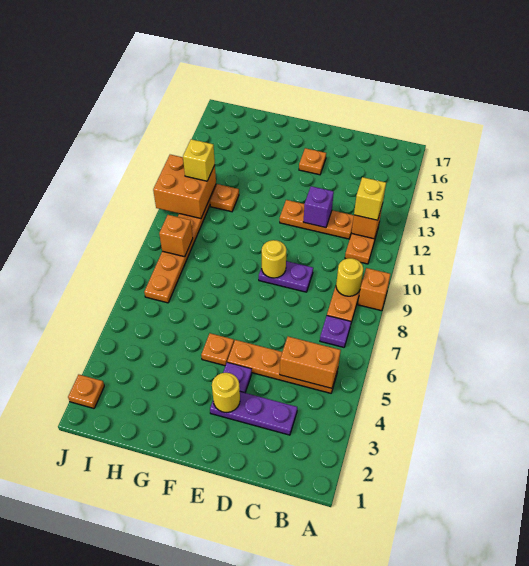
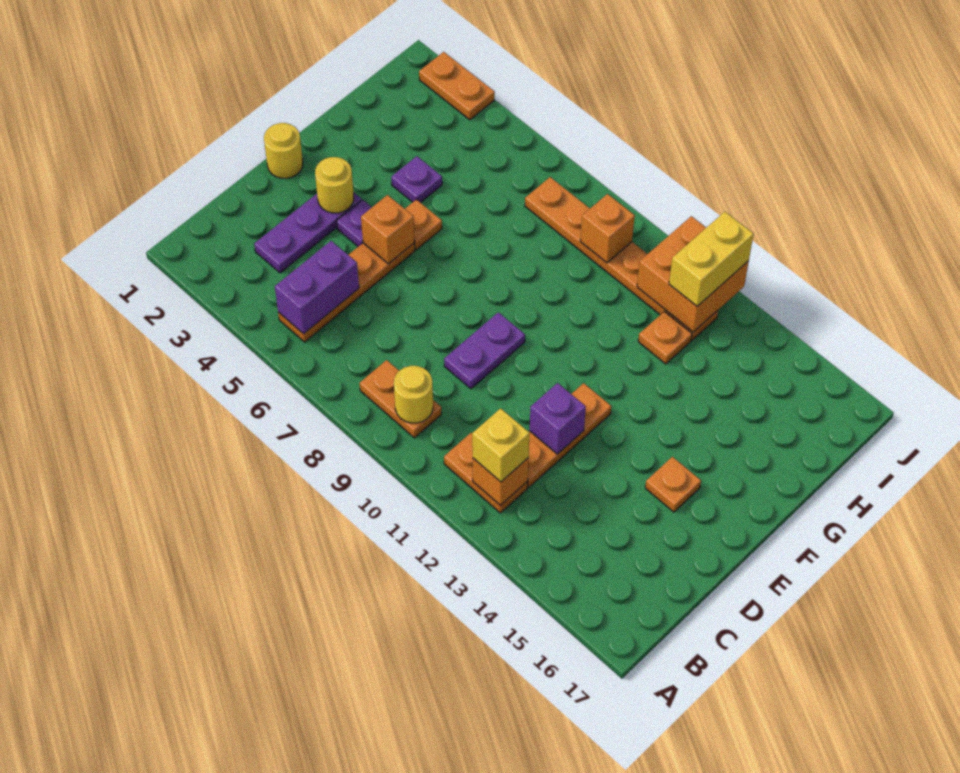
orange 1x1 brick [358,268,391,311] -> orange 1x1 brick moved to [361,195,415,264]
orange 1x2 brick [280,337,341,388] -> purple 1x2 brick [275,241,359,334]
purple 1x1 plate [320,316,351,347] -> purple 1x1 plate moved to [391,156,442,203]
yellow 1x1 round brick [262,240,286,278] -> yellow 1x1 round brick moved to [264,123,303,178]
yellow 1x1 brick [183,139,215,181] -> yellow 1x2 brick [669,212,754,306]
orange 1x1 plate [68,375,104,408] -> orange 1x2 plate [419,52,495,120]

